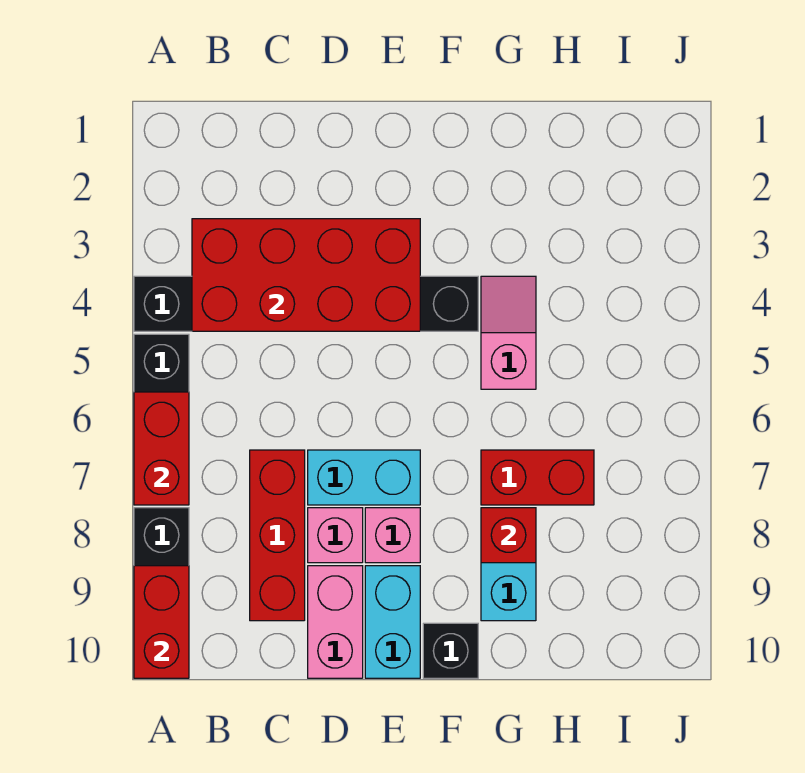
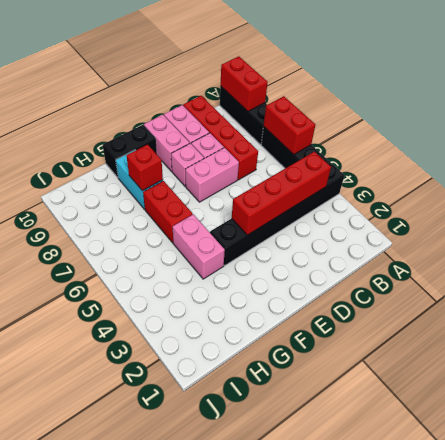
red 2x4 brick [192,219,420,331] -> red 1x4 brick [232,152,331,235]
red 1x3 brick [250,450,305,621] -> red 1x4 brick [183,96,258,180]
cyan 1x2 brick [308,450,420,505] -> pink 1x2 brick [186,148,239,202]
cyan 1x2 brick [365,566,420,678] -> pink 1x2 brick [144,115,190,171]
black 1x1 brick [423,623,478,678] -> black 1x2 brick [103,125,157,178]
pink 1x2 slope [481,276,536,389] -> pink 1x2 brick [173,214,225,279]
red 1x2 brick [481,450,594,505] -> red 1x2 brick turned to [143,181,193,243]

